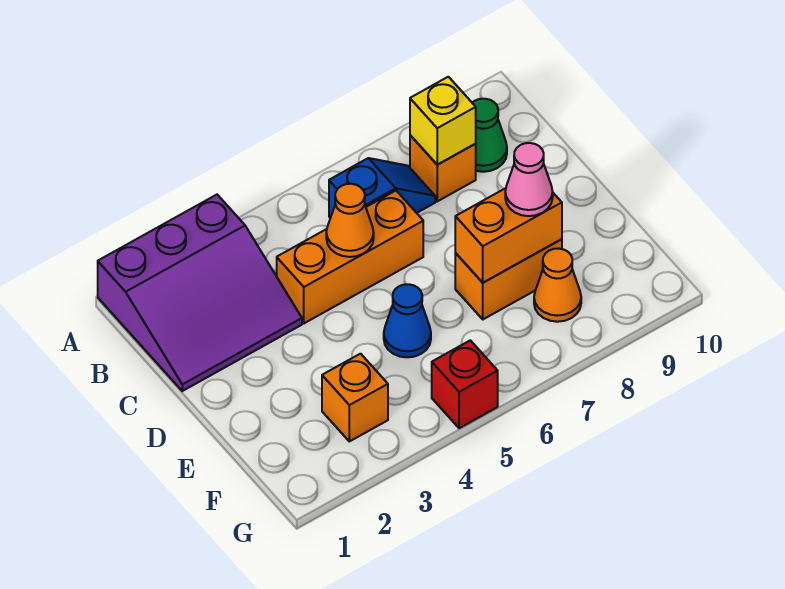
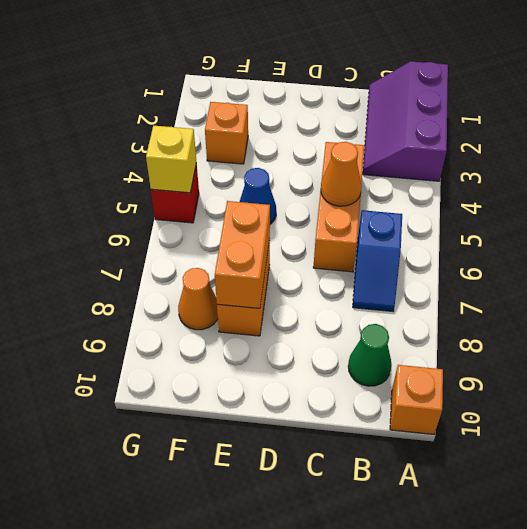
purple 3x3 slope [98,195,302,391] -> purple 2x3 slope [363,61,448,181]
orange 1x1 brick [410,135,476,201] -> orange 1x1 brick moved to [390,365,443,434]
yellow 1x1 brick [410,77,476,164] -> yellow 1x1 brick moved to [146,126,196,193]
pink 1x1 cone [505,143,553,216] -> none

